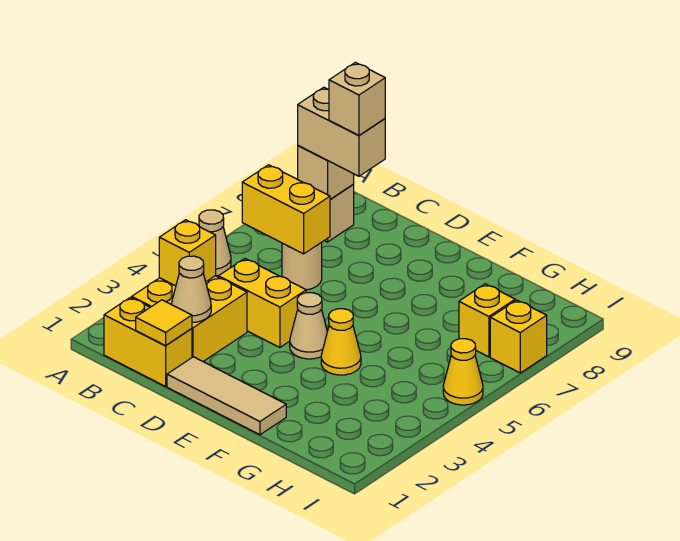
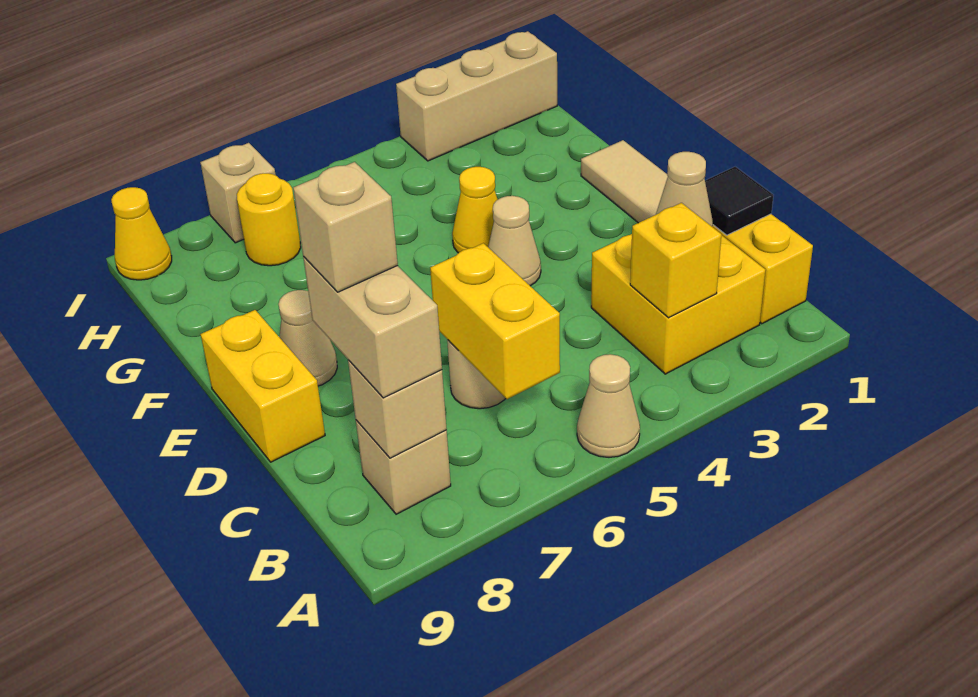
yellow 1x1 tile [136,300,192,346] -> black 1x1 tile [705,167,773,235]
yellow 1x2 brick [218,259,306,347] -> yellow 1x2 brick moved to [201,310,325,462]
none -> tan 1x1 cone [279,290,337,386]
yellow 1x1 brick [459,284,515,357] -> yellow 1x1 round brick [237,173,301,266]
none -> tan 1x3 brick [396,31,557,161]
yellow 1x1 cone [443,339,483,405] -> yellow 1x1 cone moved to [111,187,172,280]
yellow 1x1 brick [490,300,547,373] -> tan 1x1 brick [200,143,276,243]

